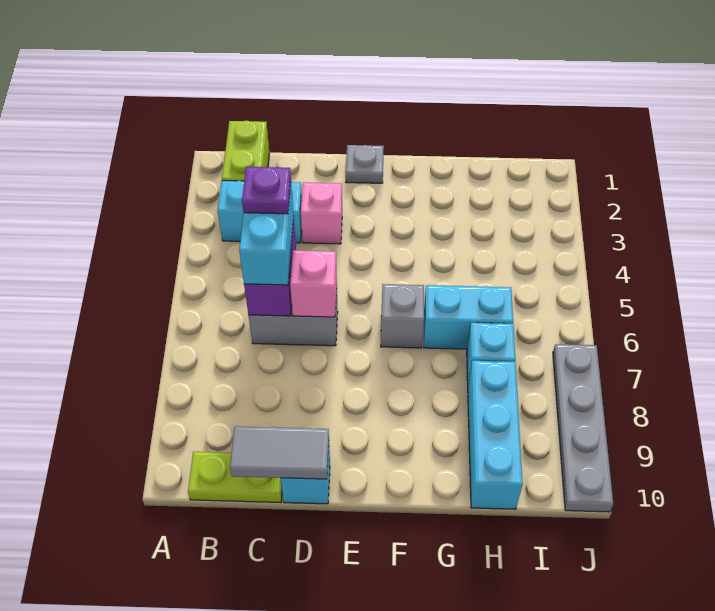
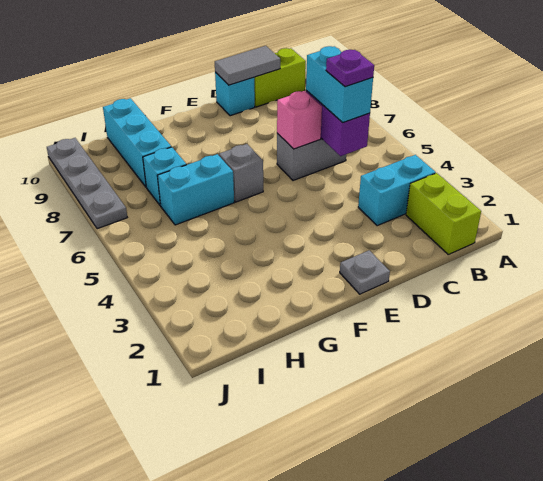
lime 1x2 plate [188,452,282,503] -> lime 1x2 brick [254,48,306,107]
pink 1x1 brick [301,182,342,244] -> none

